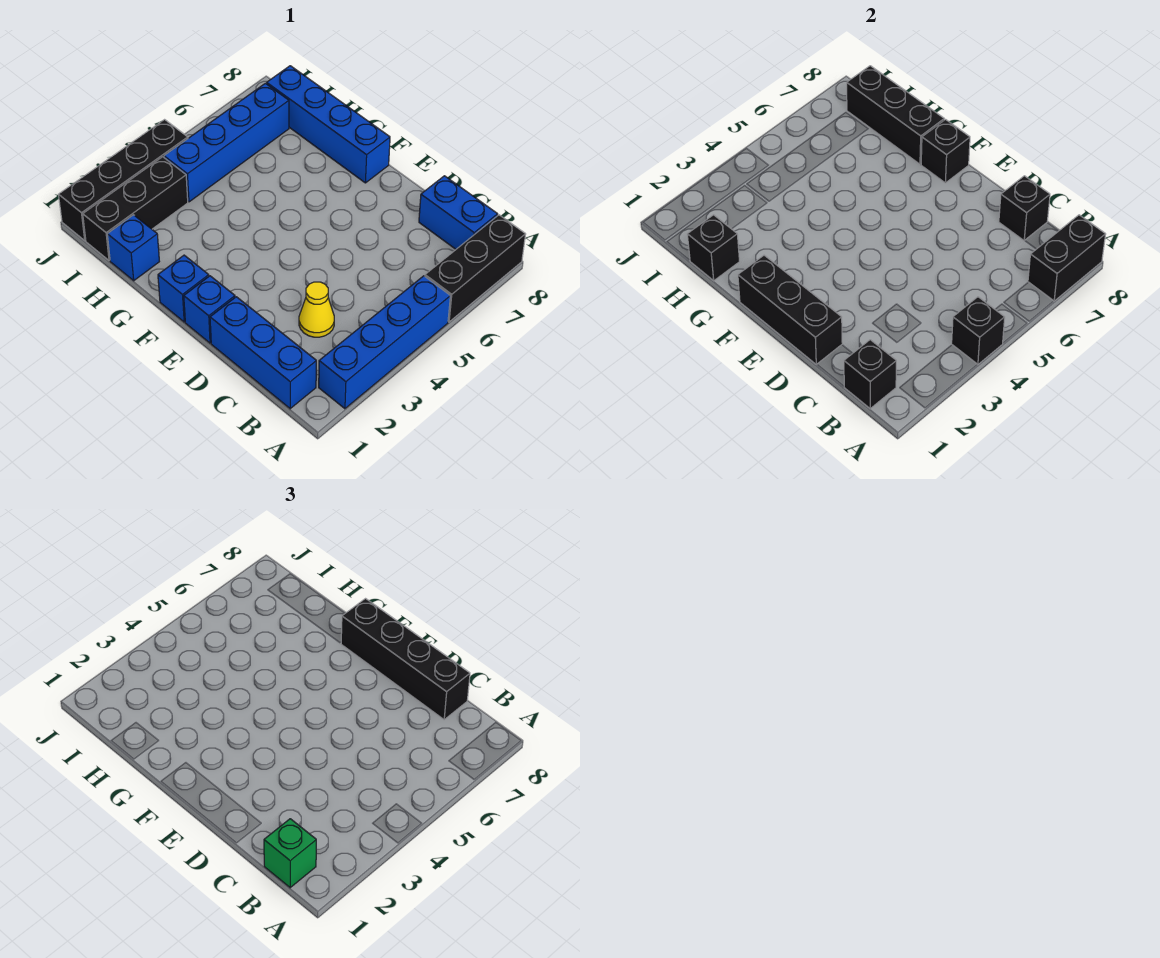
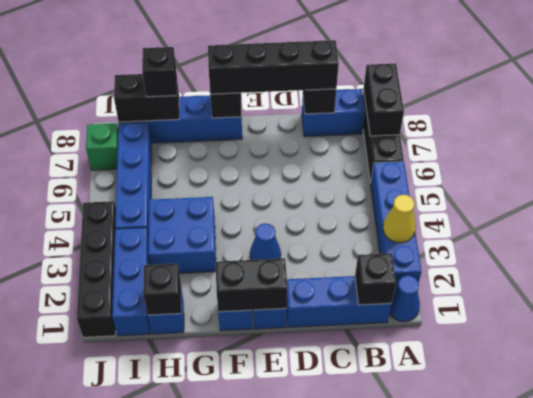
none -> blue 1x1 cone [389,275,420,322]
black 1x1 brick [952,297,1005,365] -> black 1x1 brick moved to [142,47,177,97]
green 1x1 brick [264,819,316,888] -> green 1x1 brick moved to [86,124,118,170]
yellow 1x1 cone [299,282,334,337] -> yellow 1x1 cone moved to [383,195,416,243]
black 1x3 brick [738,255,842,365] -> black 1x2 brick [216,258,287,312]
none -> blue 1x1 cone [250,223,281,260]
none -> blue 2x2 brick [148,197,216,273]
black 1x3 brick [847,66,944,164] -> black 1x2 brick [114,74,179,122]
black 1x3 brick [83,157,188,260] -> blue 1x3 brick [112,227,150,336]

